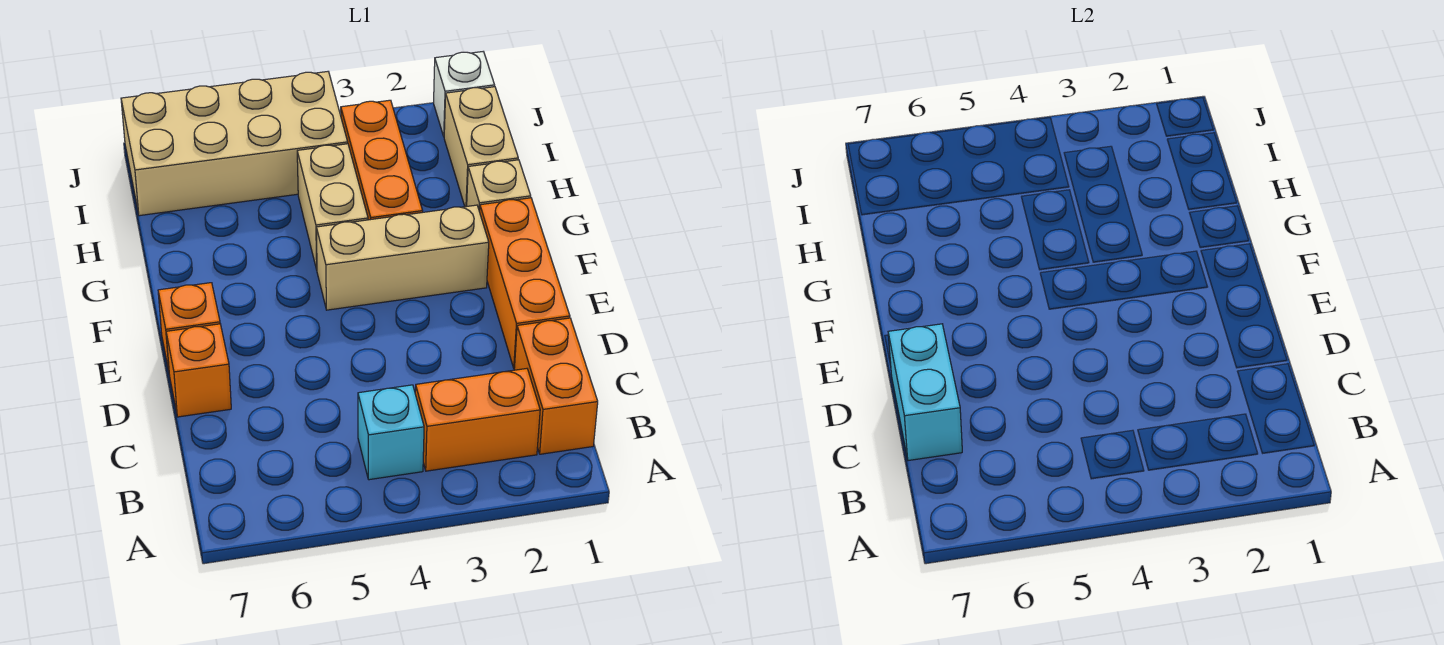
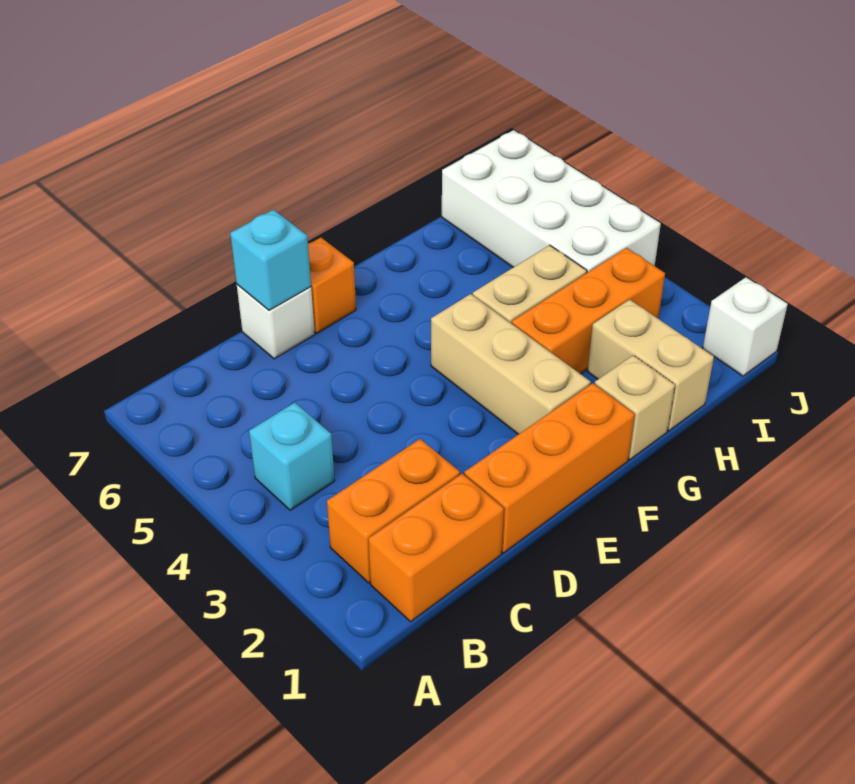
orange 1x2 brick [415,369,540,471] -> orange 1x2 brick turned to [327,439,460,583]
cyan 1x2 brick [888,324,962,461] -> cyan 1x1 brick [230,210,311,310]
orange 1x1 brick [166,324,231,417] -> white 1x1 brick [237,285,315,359]
tan 1x2 brick [444,87,518,207] -> tan 1x2 brick turned to [587,300,714,431]
tan 2x4 brick [121,72,348,216] -> white 2x4 brick [442,130,661,273]

